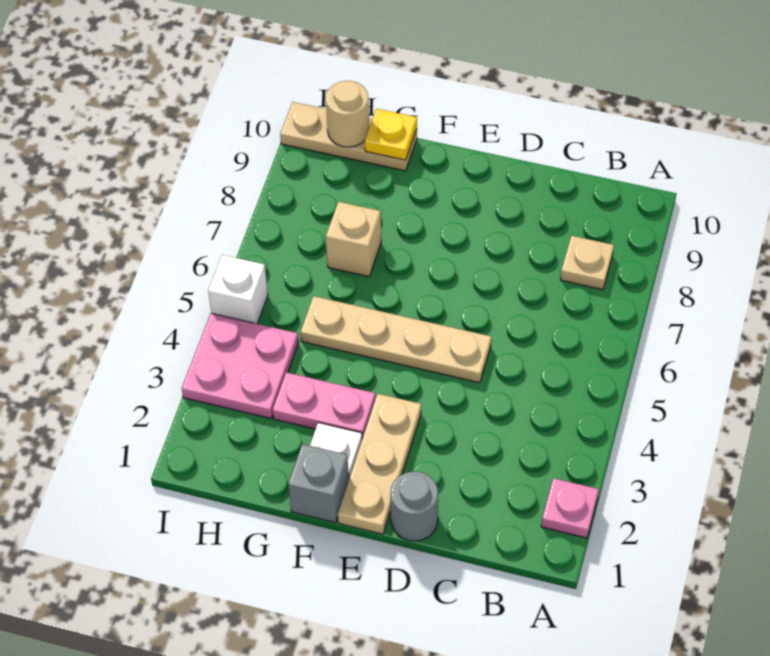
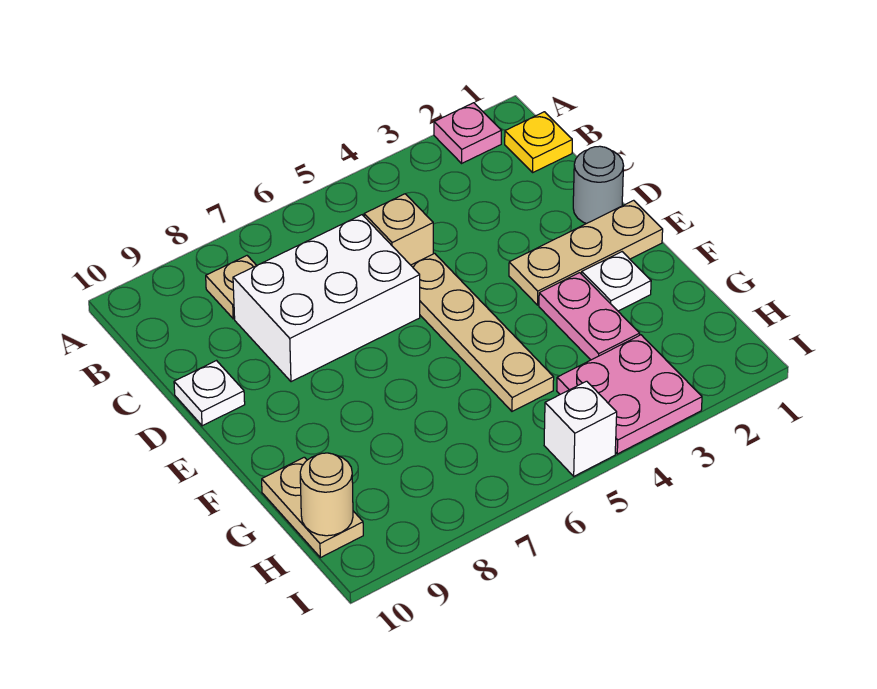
none -> white 2x3 brick [233,215,420,382]
none -> white 1x1 plate [174,361,245,426]
grey 1x1 brick [288,444,349,523] -> none
tan 1x1 brick [326,202,381,277] -> tan 1x1 brick moved to [364,194,433,265]
tan 1x3 plate [280,102,417,171] -> tan 1x2 plate [262,457,363,558]
yellow 1x1 plate [365,109,417,160] -> yellow 1x1 plate moved to [505,112,572,172]

